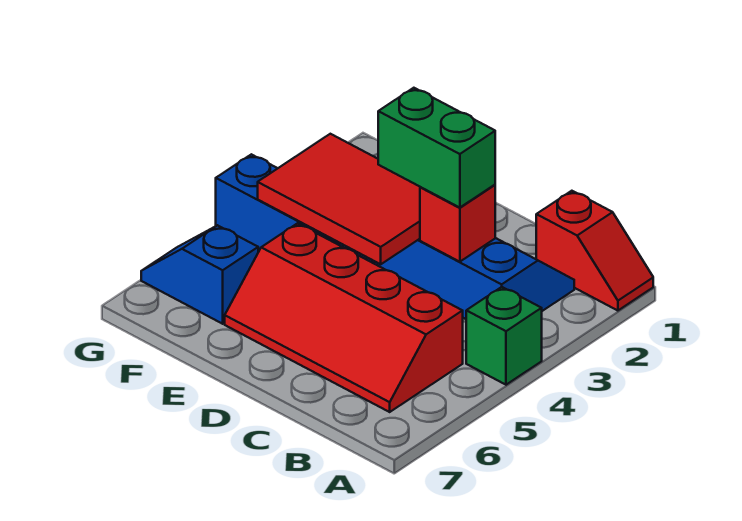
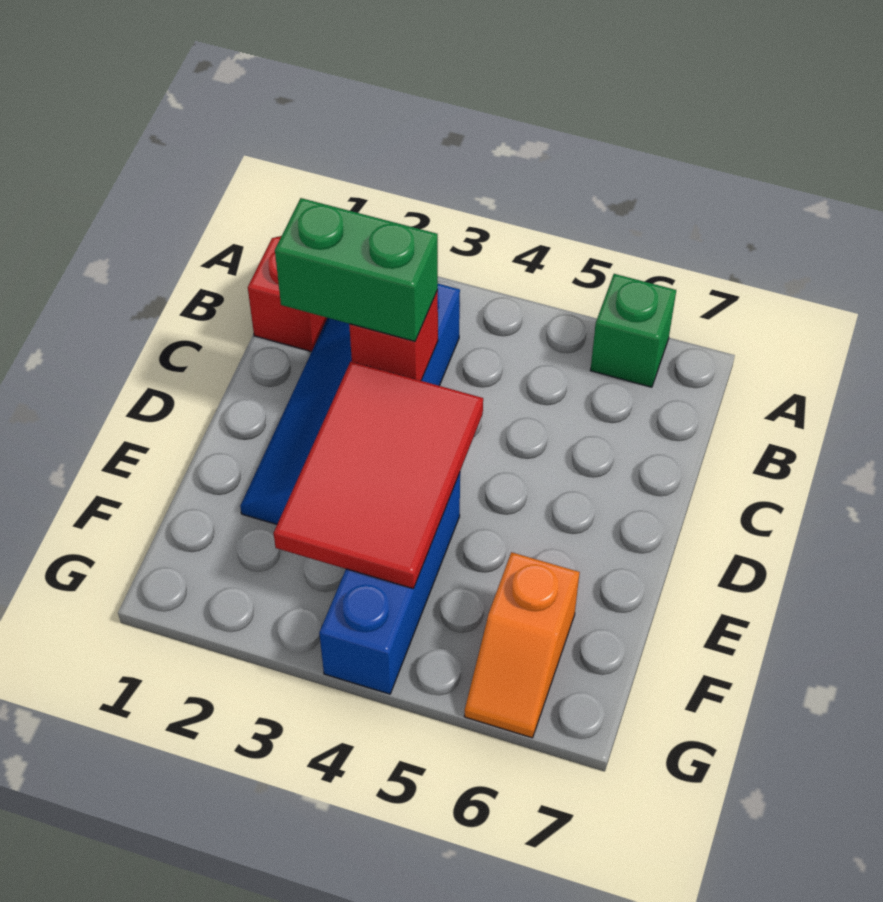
green 1x1 brick [466,287,542,385] -> green 1x1 brick moved to [590,274,676,387]
red 2x4 slope [225,223,463,412] -> none
green 1x2 brick [378,88,495,208] -> green 1x2 brick turned to [275,198,438,341]
blue 1x2 slope [141,225,258,324] -> orange 1x2 slope [464,552,580,738]

